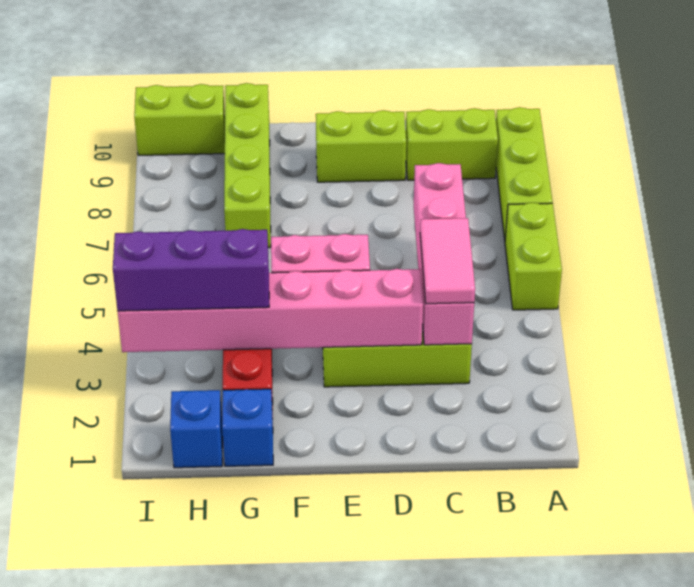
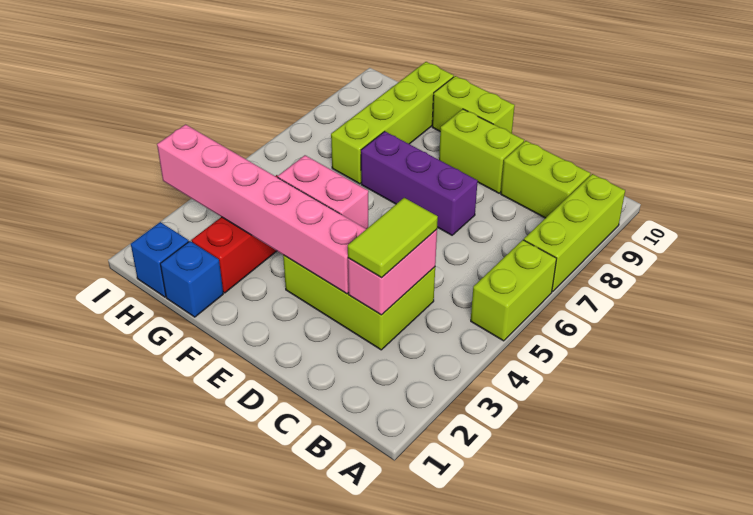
pink 1x4 brick [414,163,474,345] -> pink 1x2 brick [348,229,437,315]
pink 1x2 tile [420,218,475,304] -> lime 1x2 tile [348,198,438,277]
purple 1x3 brick [113,229,269,311] -> purple 1x3 brick moved to [361,131,478,235]
lime 1x2 brick [134,84,225,155] -> lime 1x2 brick moved to [432,76,515,133]

